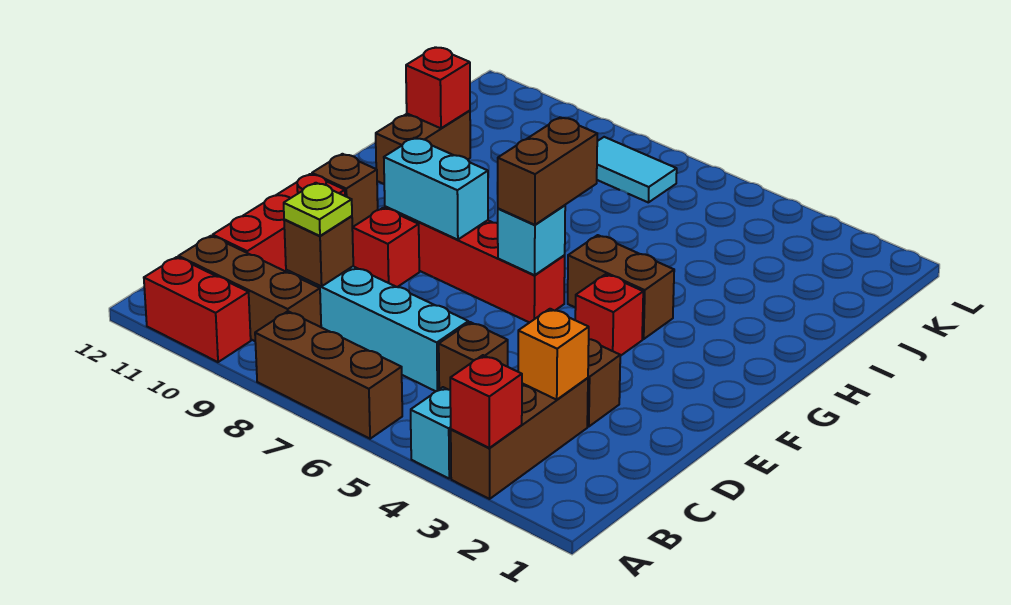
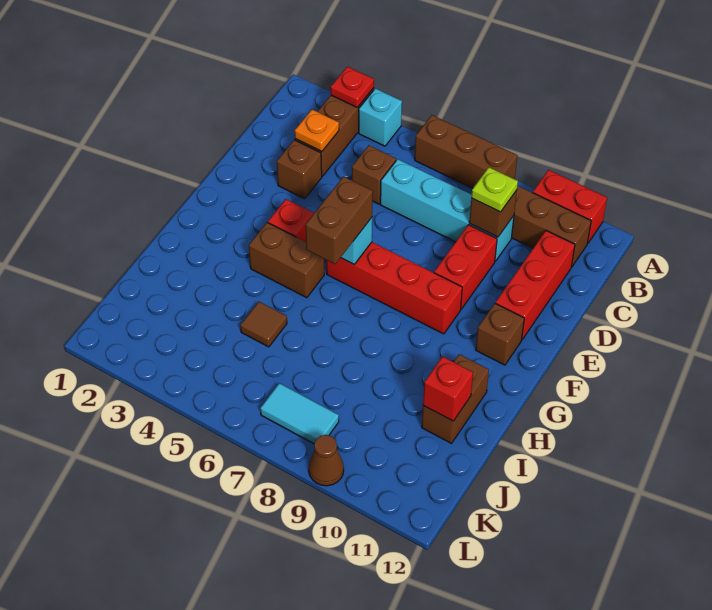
red 1x1 brick [450,355,522,448] -> red 1x1 plate [331,67,374,107]
orange 1x1 brick [518,309,589,400] -> orange 1x1 plate [295,110,339,152]
red 1x1 brick [352,208,419,287] -> red 1x2 brick [434,225,497,309]
cyan 1x2 brick [384,138,488,240] -> none
none -> brown 1x1 tile [240,302,287,347]
none -> brown 1x1 cone [309,435,344,486]

